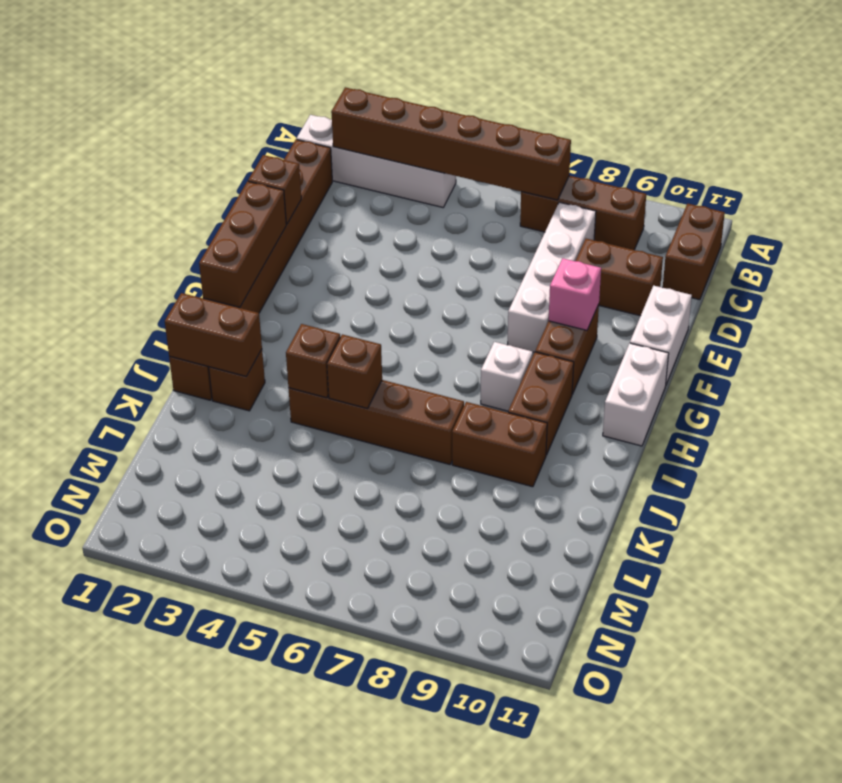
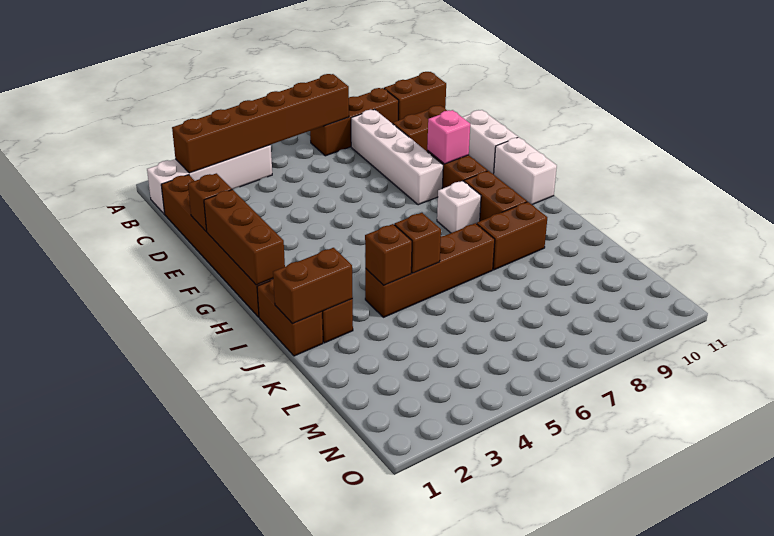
brown 1x2 brick [663,204,725,300] -> brown 1x2 brick turned to [384,72,446,120]

